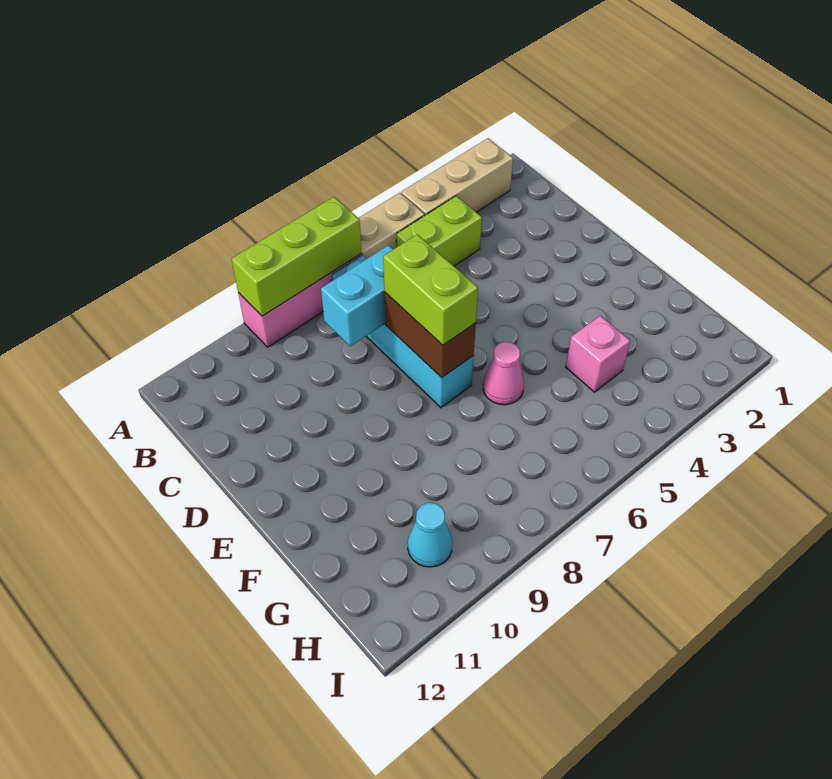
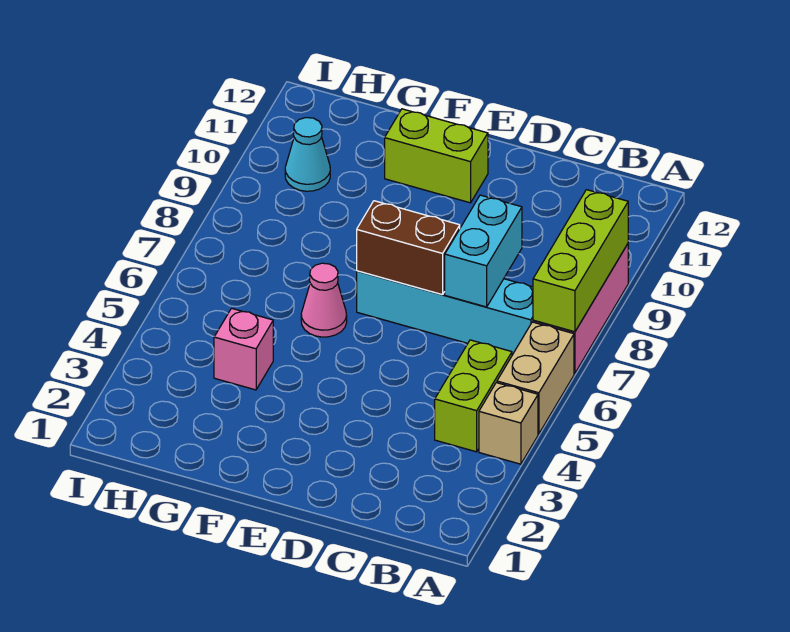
tan 1x3 brick [401,138,513,215] -> tan 1x1 brick [479,383,538,464]
lime 1x2 brick [383,234,478,345] -> lime 1x2 brick moved to [385,109,488,203]

